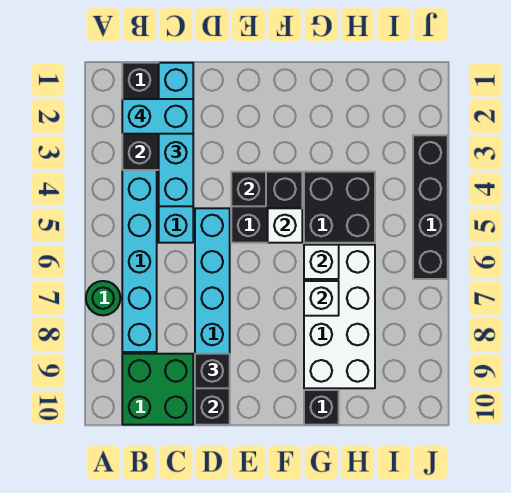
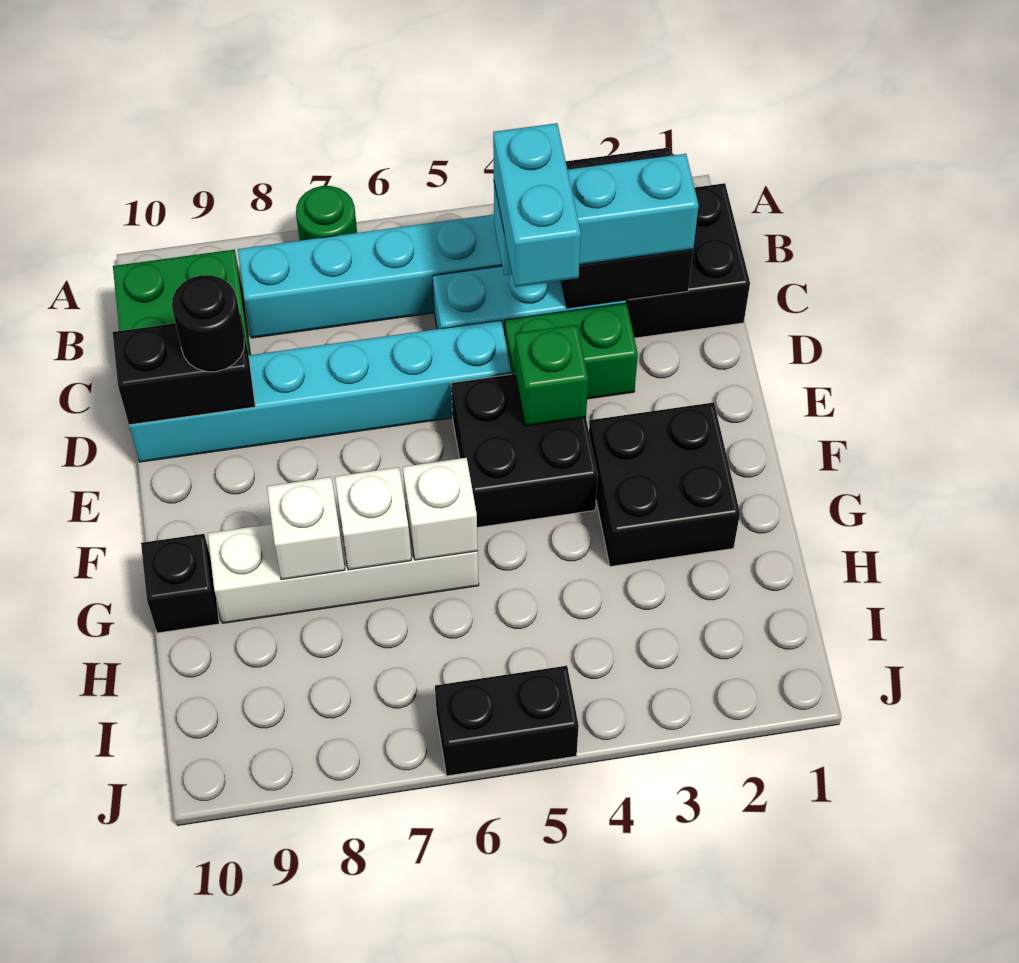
cyan 1x2 brick [122,99,193,134] -> cyan 1x2 brick moved to [493,123,581,287]
cyan 1x4 brick [159,63,193,206] -> cyan 1x3 brick [494,154,699,275]
none -> green 1x2 brick [505,303,638,399]
black 1x1 brick [195,354,230,388] -> black 1x1 round brick [172,275,245,372]
black 1x1 brick [231,172,266,206] -> green 1x1 brick [515,325,588,426]
white 1x1 brick [268,208,302,243] -> white 1x1 brick moved to [267,477,345,580]
black 2x2 brick [304,172,375,243] -> black 2x2 brick moved to [589,402,740,567]
white 2x4 brick [304,245,375,388] -> white 1x4 brick [208,510,479,623]
black 1x4 brick [413,135,448,279] -> black 1x2 brick [435,666,579,776]

